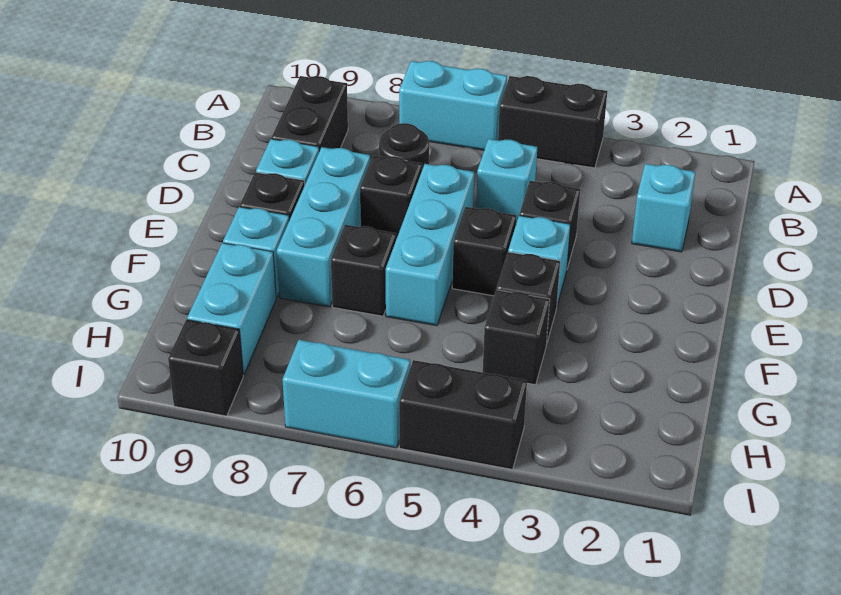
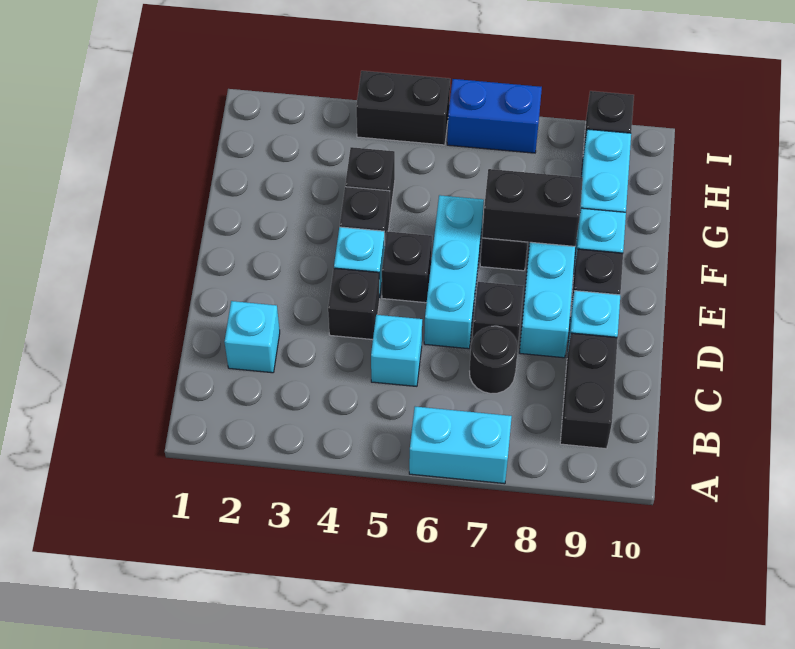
black 1x2 brick [498,76,607,168] -> black 1x2 brick moved to [482,169,583,246]
cyan 1x2 brick [282,340,410,448] -> blue 1x2 brick [447,79,542,153]

